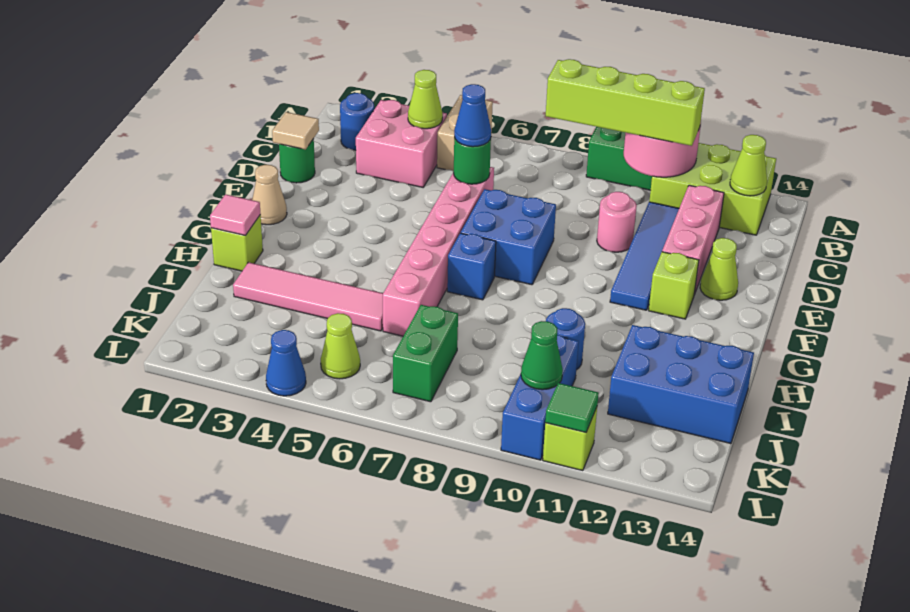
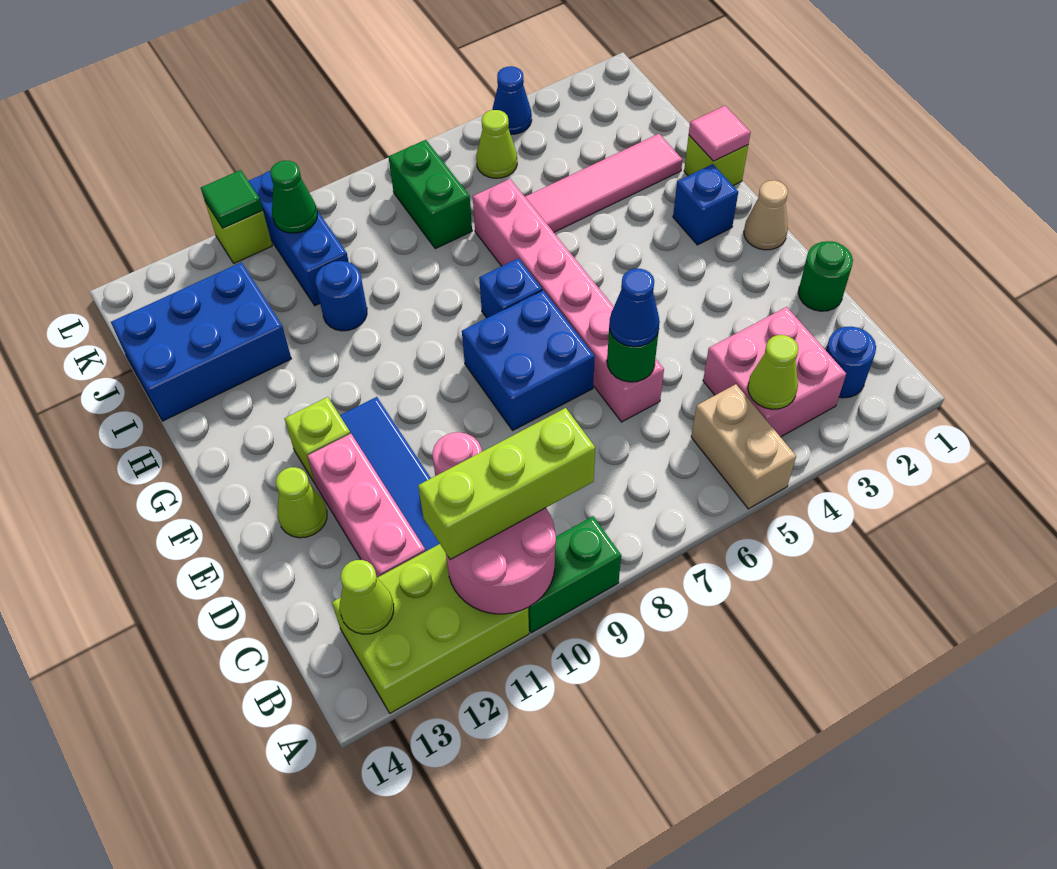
lime 1x4 brick [546,59,705,146] -> lime 1x3 brick [418,408,595,560]
tan 1x1 tile [272,112,319,149] -> none
none -> blue 1x1 brick [673,164,738,245]

